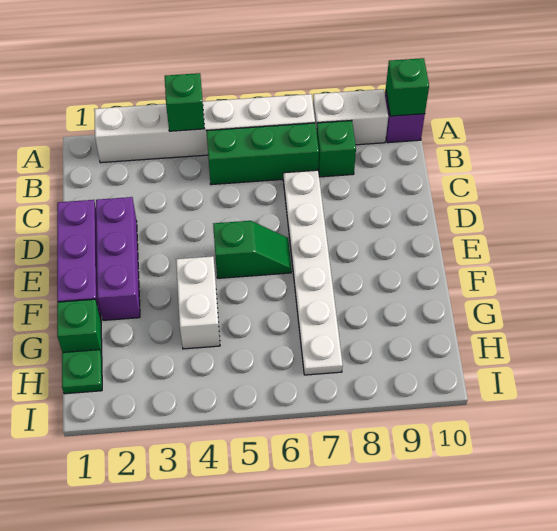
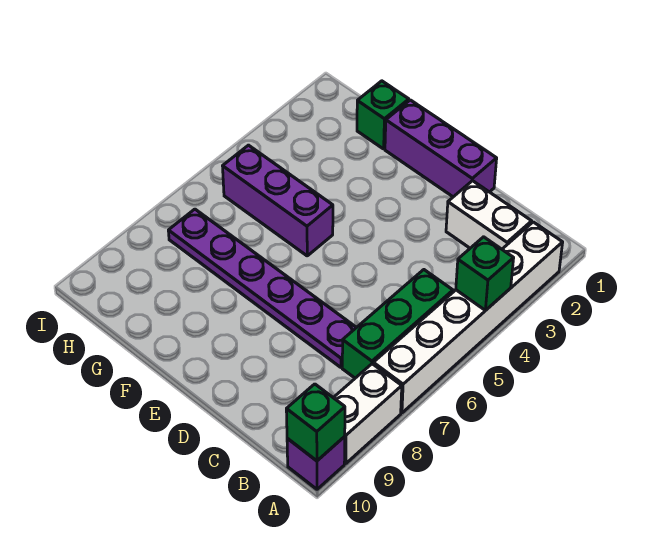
green 1x1 brick [316,120,356,177] -> none
white 1x6 plate [283,170,343,375] -> purple 1x6 plate [168,209,357,367]
purple 1x3 brick [96,197,140,320] -> purple 1x3 brick moved to [223,145,333,256]
green 1x2 slope [213,221,292,278] -> none
white 1x2 brick [176,256,220,349] -> white 1x2 brick moved to [446,181,532,249]
green 1x1 plate [62,350,102,394] -> none

